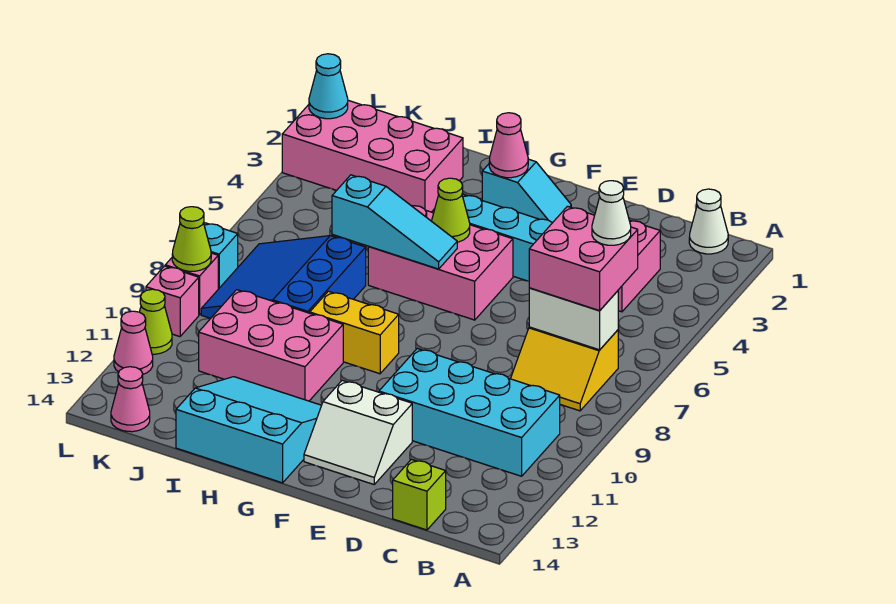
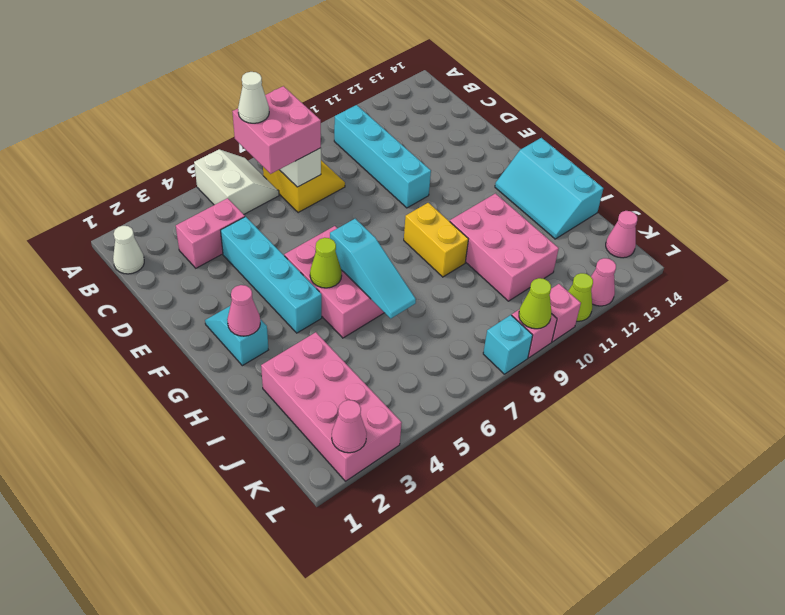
cyan 2x4 brick [379,349,560,476] -> cyan 1x4 brick [334,105,431,208]
lime 1x1 brick [393,459,446,530] -> none
white 2x2 slope [304,380,412,484] -> white 2x2 slope moved to [194,150,279,214]
cyan 1x3 slope [332,175,457,269] -> cyan 1x3 slope turned to [330,219,416,318]
cyan 3x3 slope [176,377,322,483] -> cyan 2x3 slope [495,138,603,239]
blue 3x3 slope [201,236,366,318] -> none
cyan 1x1 cone [309,54,348,119] -> pink 1x1 cone [332,400,367,453]

